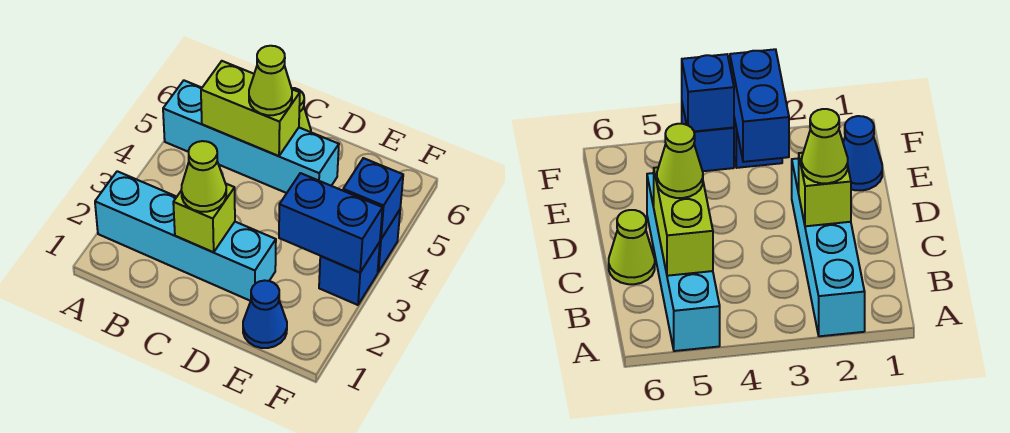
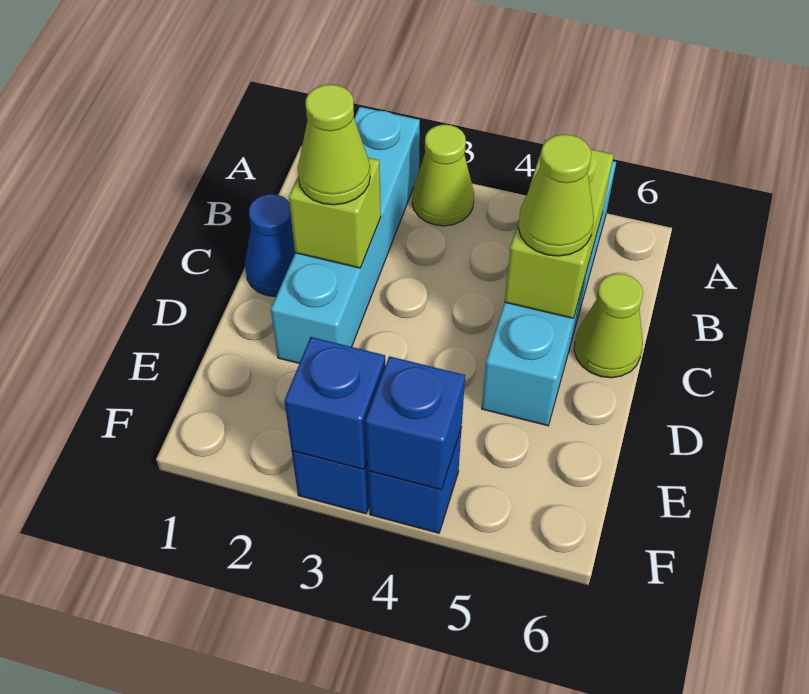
none -> lime 1x1 cone [412,125,474,226]
blue 1x1 cone [243,280,287,348] -> blue 1x1 cone moved to [245,194,295,297]
blue 1x2 brick [279,173,383,273] -> blue 1x1 brick [284,337,385,469]

